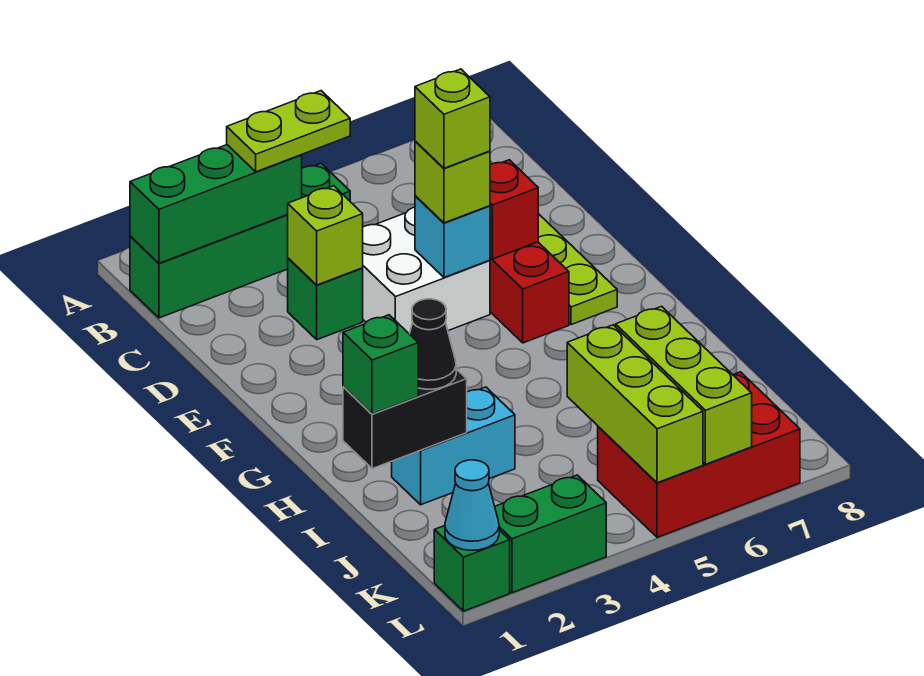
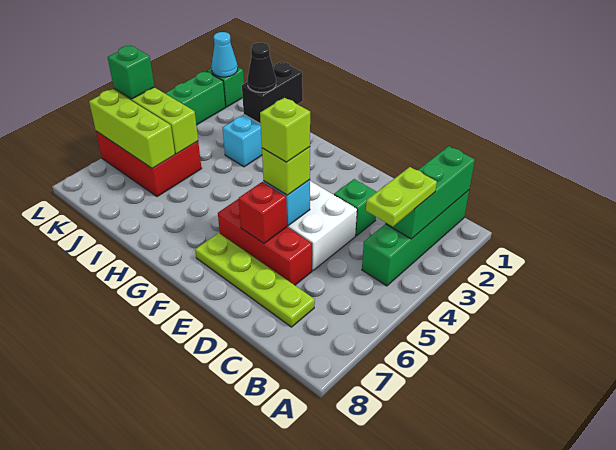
lime 1x1 brick [288,186,363,285] -> none
green 1x1 brick [343,315,418,414] -> green 1x1 brick moved to [108,46,154,99]
red 2x3 brick [598,372,800,537] -> red 2x3 brick turned to [96,131,202,197]

